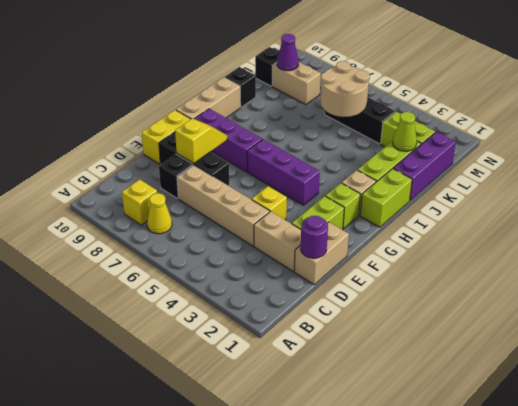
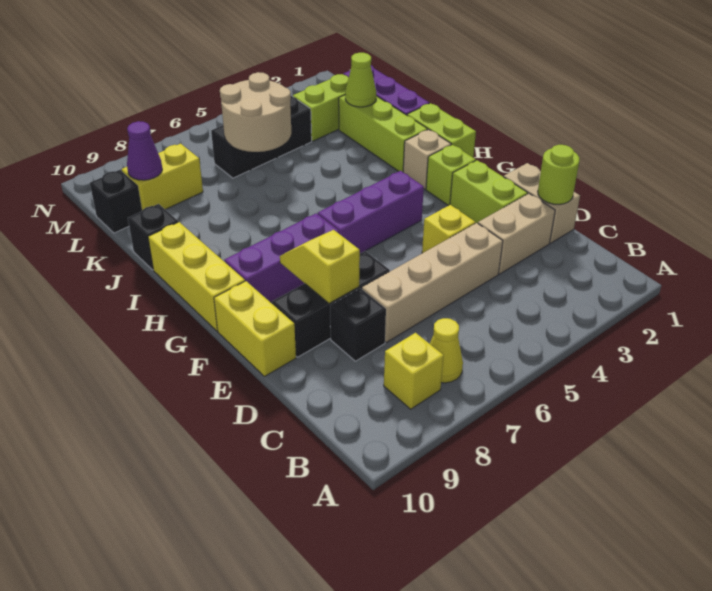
purple 1x1 round brick [301,216,328,258] -> lime 1x1 round brick [538,145,580,204]
tan 1x3 brick [176,77,241,119] -> yellow 1x3 brick [148,222,245,331]
tan 1x2 brick [272,62,321,105] -> yellow 1x2 brick [122,143,203,210]

